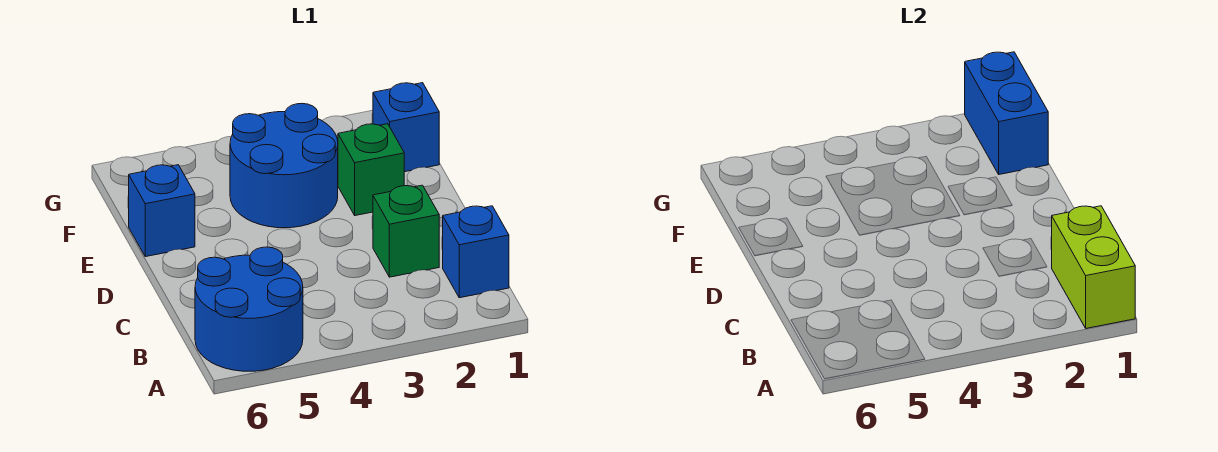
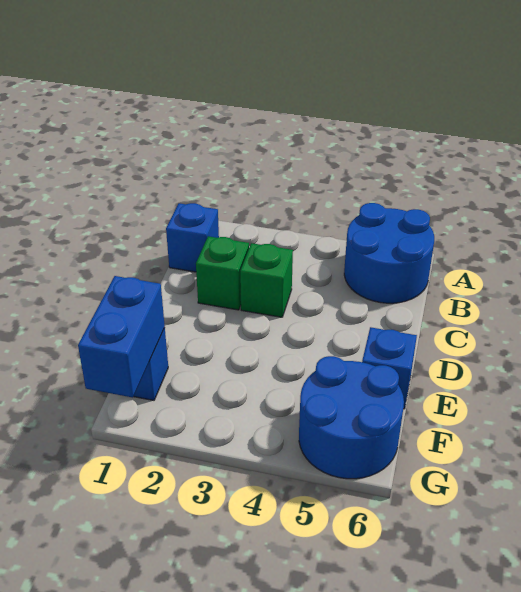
lime 1x2 brick [1052,206,1135,328] -> none
green 1x1 brick [338,124,404,216] -> green 1x1 brick moved to [240,243,293,317]
blue 2x2 round brick [230,104,338,228] -> blue 2x2 round brick moved to [299,356,404,479]

